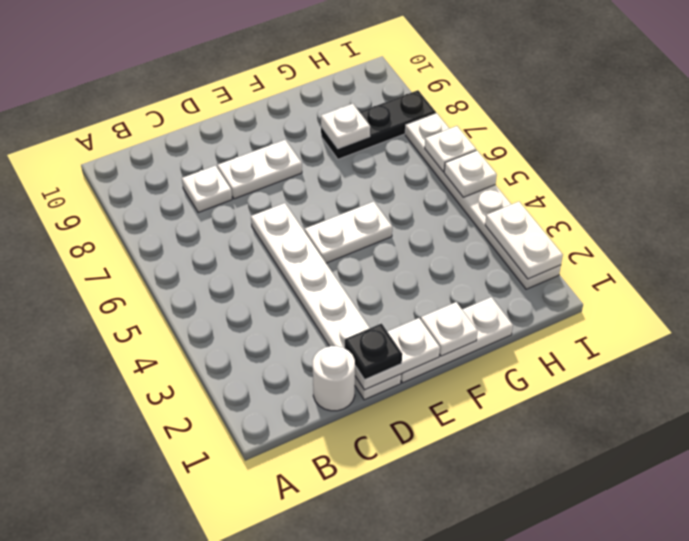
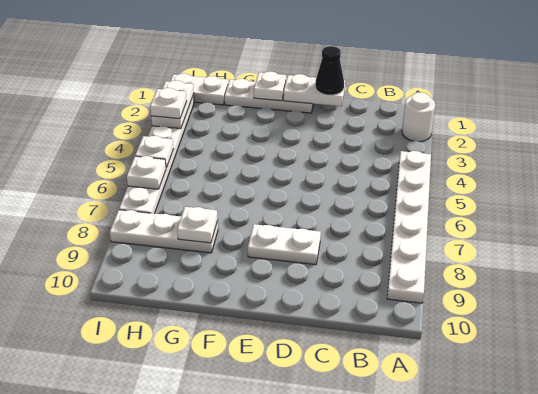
white 1x1 round brick [313,346,355,411] -> white 1x1 round brick moved to [402,92,435,142]
white 1x1 plate [182,165,232,212] -> white 1x1 plate moved to [150,88,187,119]
white 1x6 plate [251,203,401,400] -> white 1x6 plate moved to [387,151,431,303]
black 1x1 plate [345,324,402,379] -> black 1x1 cone [315,46,344,95]
white 1x2 plate [305,201,392,263] -> white 1x2 plate moved to [170,73,229,105]
black 1x3 plate [321,90,436,159] -> white 1x3 plate [110,210,218,253]

